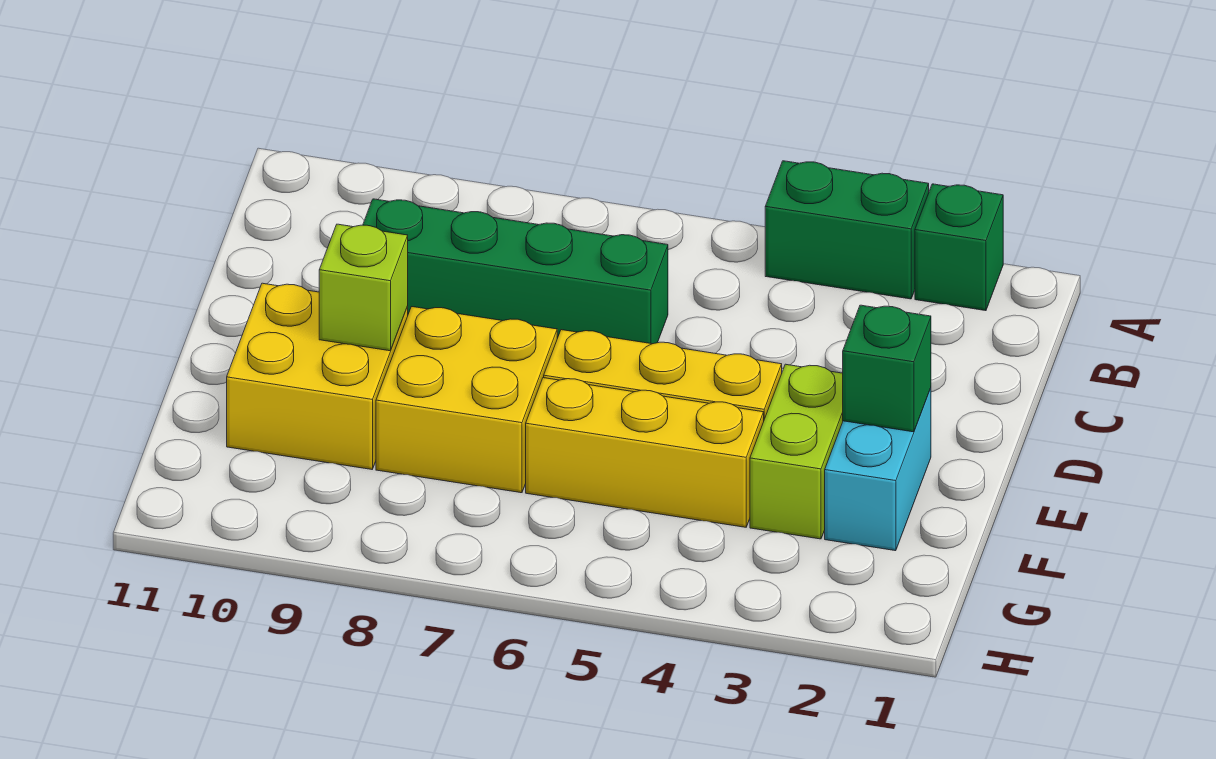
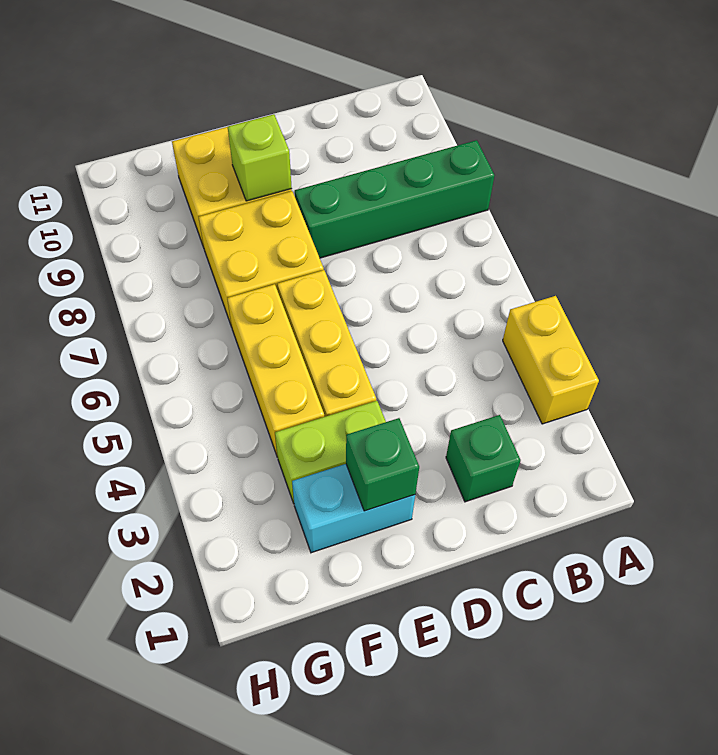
green 1x1 brick [915,184,1003,311] -> green 1x1 brick moved to [446,415,520,502]
green 1x2 brick [765,161,929,299] -> yellow 1x2 brick [503,296,599,424]
green 1x4 brick [363,199,668,344] -> green 1x4 brick turned to [295,140,495,258]

